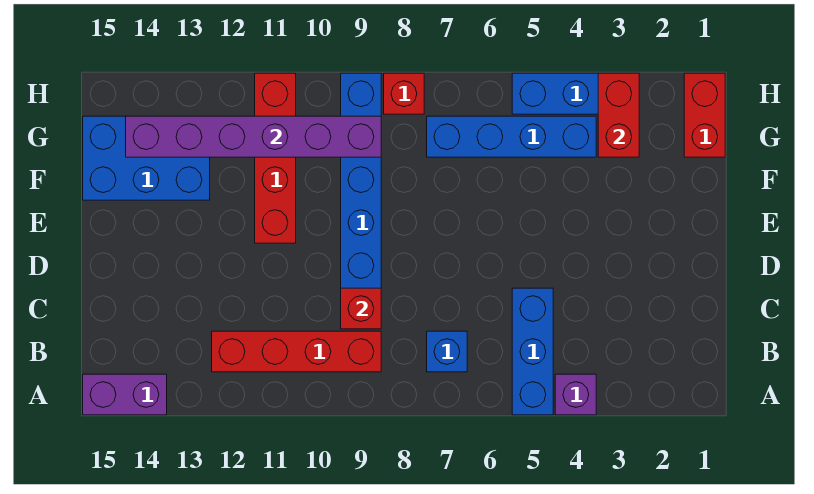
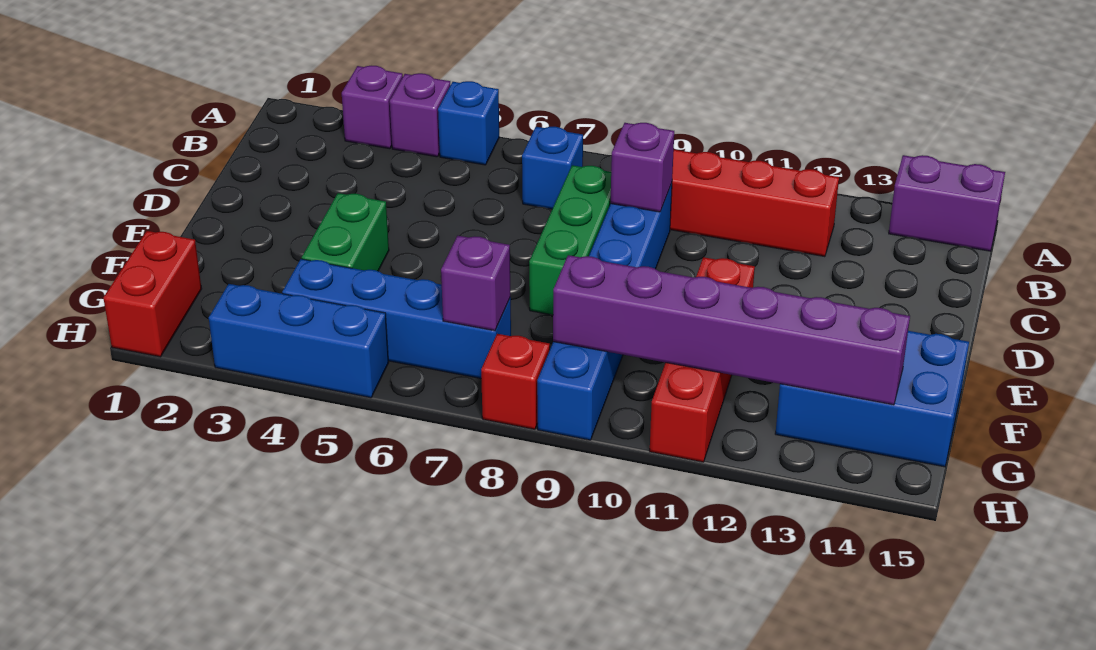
none -> purple 1x1 brick [342,66,403,149]
blue 1x3 brick [512,288,553,415] -> blue 1x1 brick [438,81,499,165]
none -> green 1x3 brick [529,165,611,315]
red 1x1 brick [341,288,381,329] -> purple 1x1 brick [611,123,674,212]
none -> green 1x2 brick [302,193,389,271]
red 1x2 brick [598,73,639,157] -> none
none -> purple 1x1 brick [441,236,510,331]

